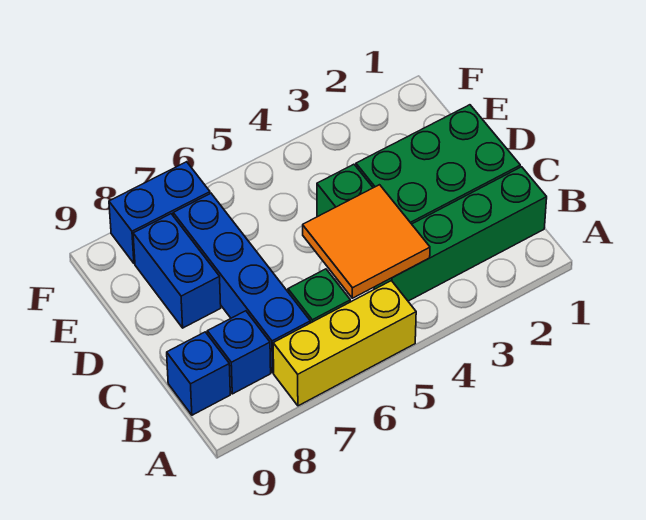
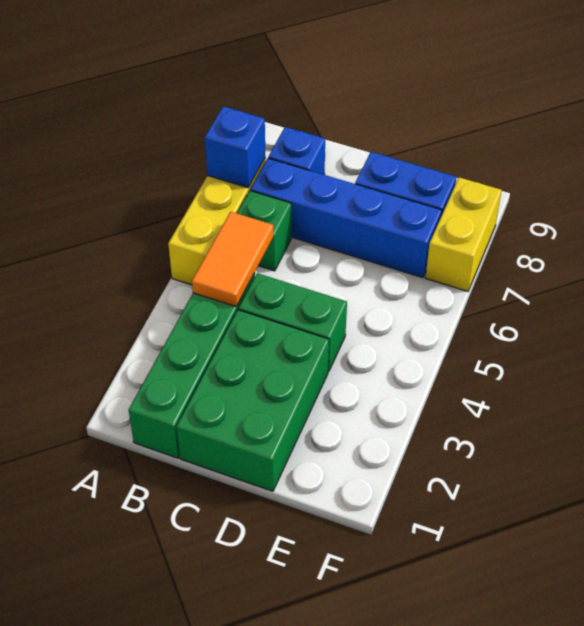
orange 2x2 tile [303,185,430,298] -> orange 1x2 tile [192,212,273,307]
blue 1x1 brick [167,332,230,415] -> blue 1x1 brick moved to [205,106,266,188]
blue 1x2 brick [109,162,210,264] -> yellow 1x2 brick [426,177,501,291]

